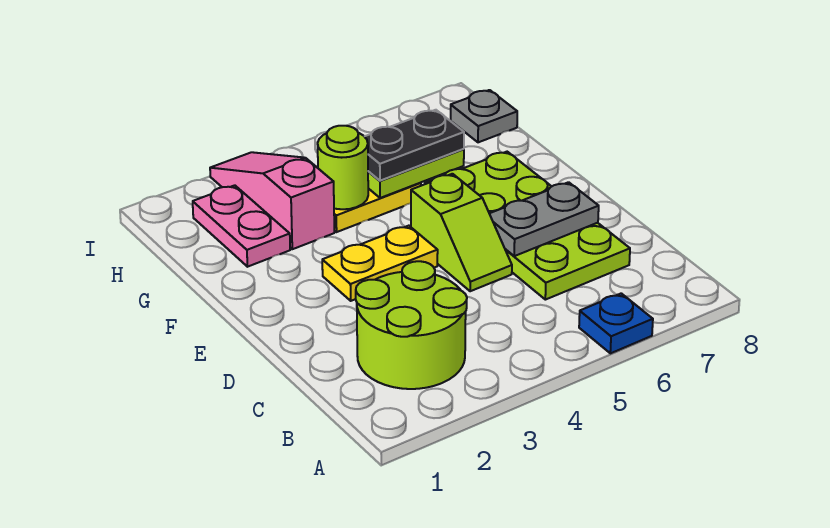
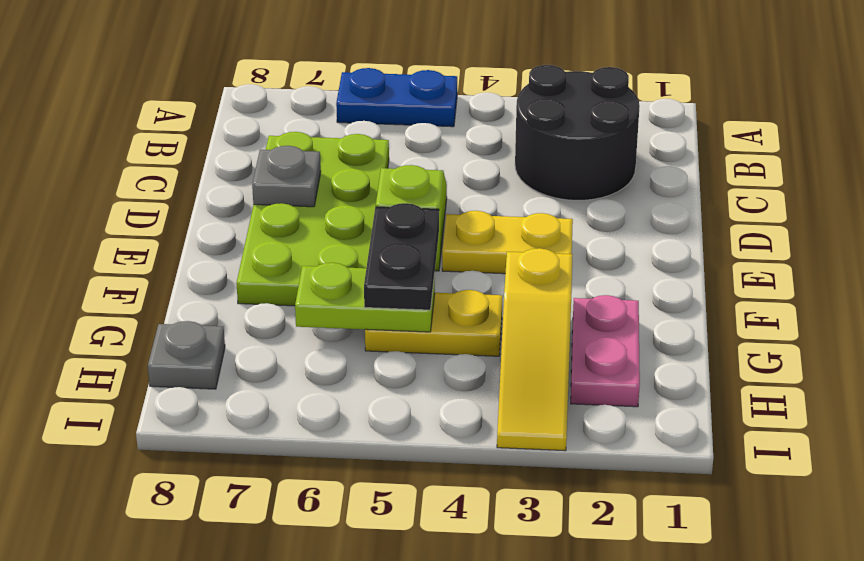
blue 1x1 plate [579,293,653,353] -> blue 1x2 plate [336,68,457,127]
lime 2x2 round brick [356,261,467,389] -> black 2x2 round brick [515,65,640,200]
grey 1x2 plate [489,182,599,256] -> grey 1x1 plate [252,146,321,207]
pink 1x3 slope [210,152,334,249] -> yellow 1x3 slope [497,248,572,451]
lime 1x1 round brick [318,126,368,209] -> none
black 1x2 plate [364,110,464,181] -> black 1x2 plate turned to [364,203,439,310]

